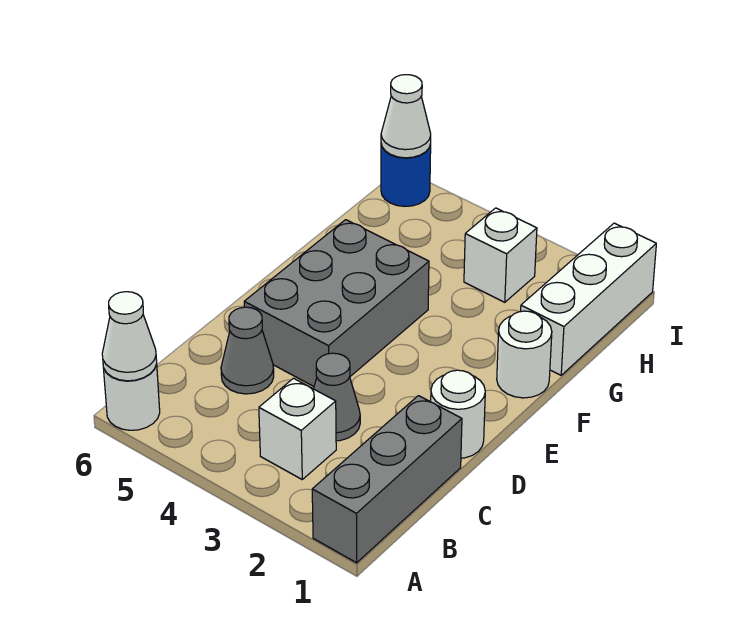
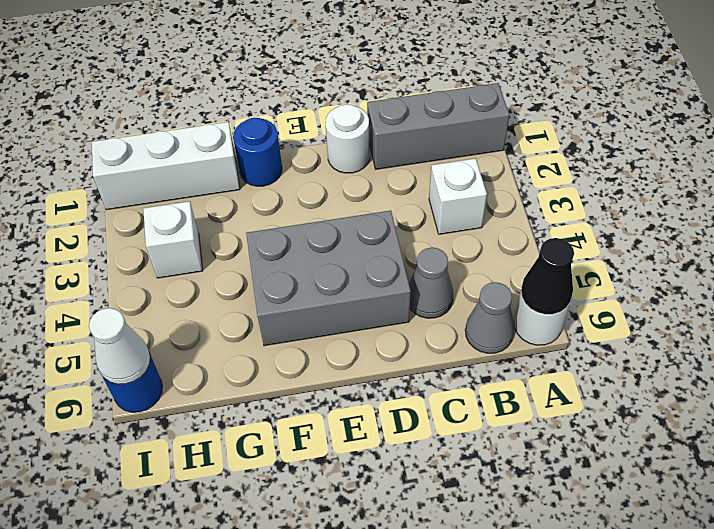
white 1x1 cone [102,292,157,381] -> black 1x1 cone [521,238,574,314]
grey 1x1 cone [314,353,360,441] -> grey 1x1 cone moved to [465,282,514,353]
white 1x1 round brick [497,311,552,398] -> blue 1x1 round brick [233,118,282,186]

